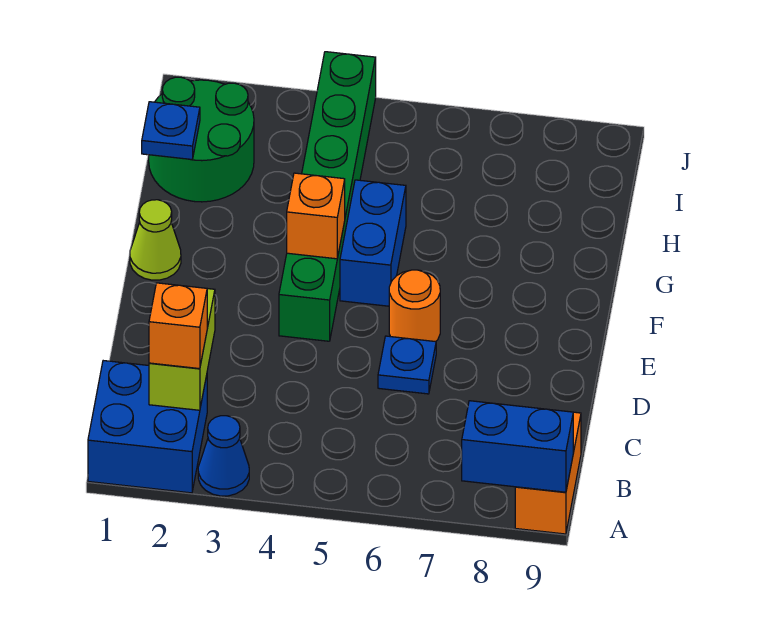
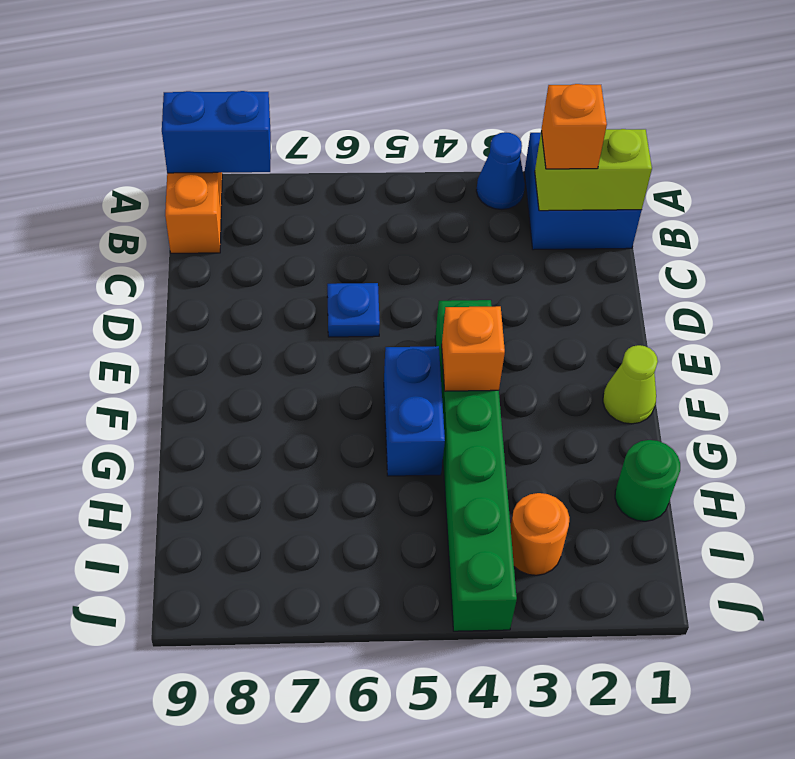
lime 1x2 brick [149,289,215,410] -> lime 1x2 brick turned to [535,129,652,211]
orange 1x1 round brick [389,270,440,342] -> orange 1x1 round brick moved to [510,493,569,575]
green 2x2 round brick [149,77,254,202] -> green 1x1 round brick [615,440,680,521]
blue 1x1 plate [142,102,200,159] -> none

